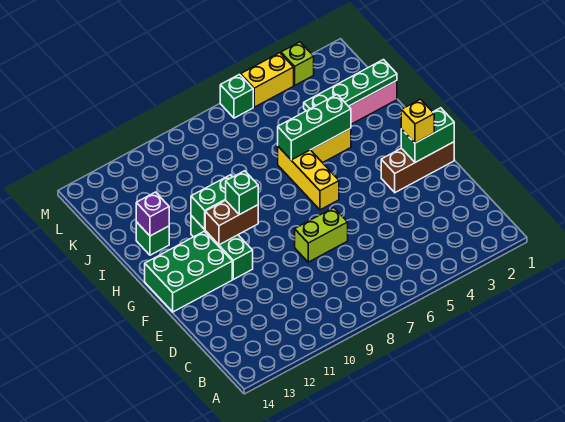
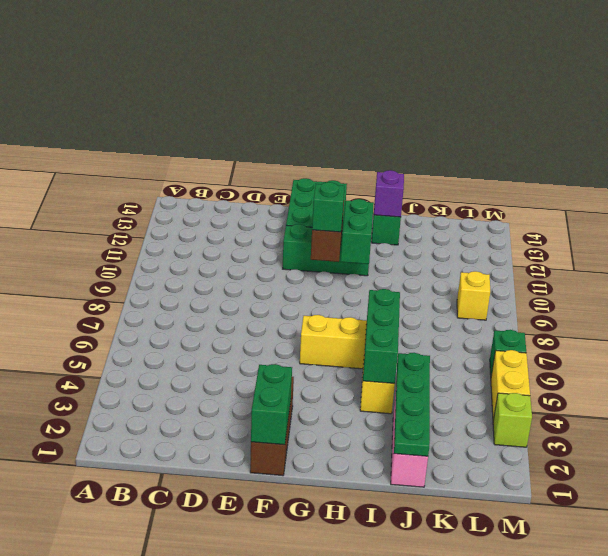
lime 1x2 brick [295,208,348,262] -> none
yellow 1x1 brick [401,99,434,143] -> yellow 1x1 brick moved to [457,271,490,320]

